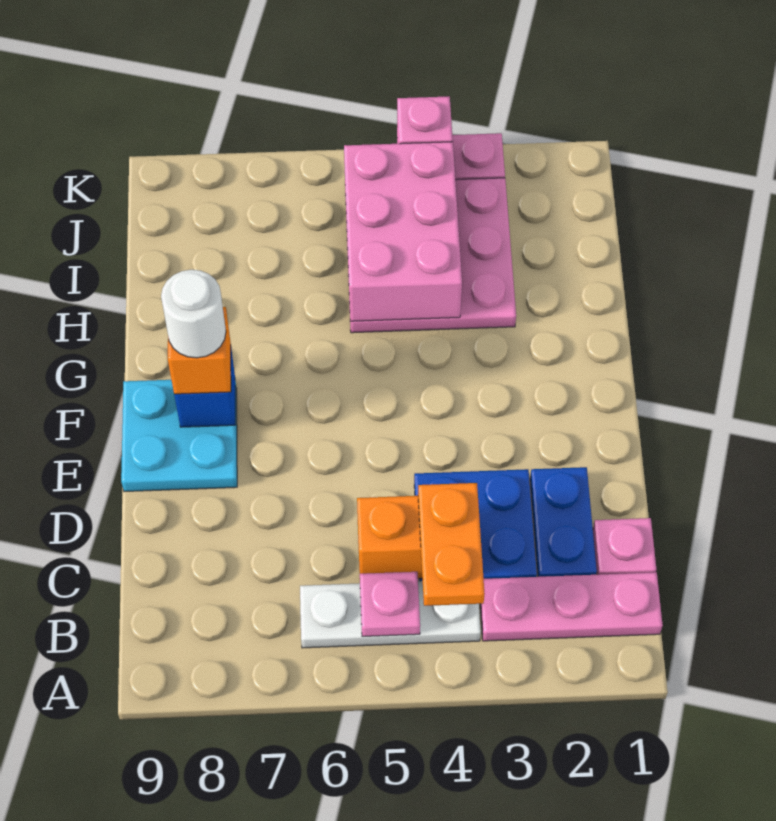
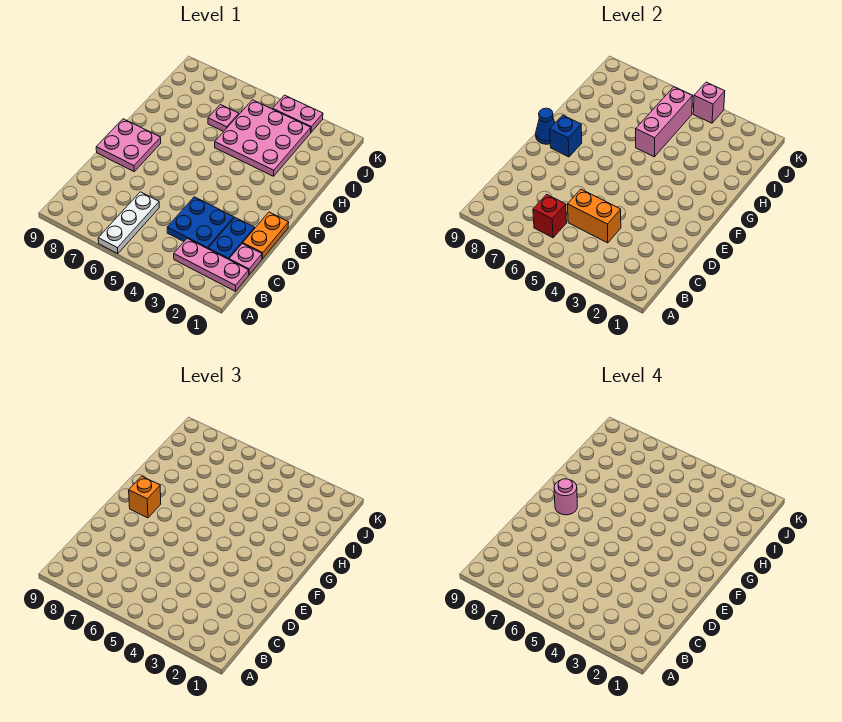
white 1x3 plate [300,581,481,648] -> white 1x3 plate turned to [98,192,159,254]
orange 1x2 plate [418,483,485,606] -> orange 1x2 plate moved to [243,212,289,259]
pink 1x1 plate [360,572,420,637] -> pink 1x1 plate moved to [208,105,239,132]
none -> red 1x1 brick [533,194,567,238]
cyan 2x2 plate [121,380,237,492] -> pink 2x2 plate [96,119,161,171]
white 1x1 round brick [161,270,226,358] -> pink 1x1 round brick [554,479,577,515]
none -> blue 1x1 cone [536,108,555,144]
pink 2x3 brick [344,142,462,321] -> pink 1x3 brick [636,87,693,157]

